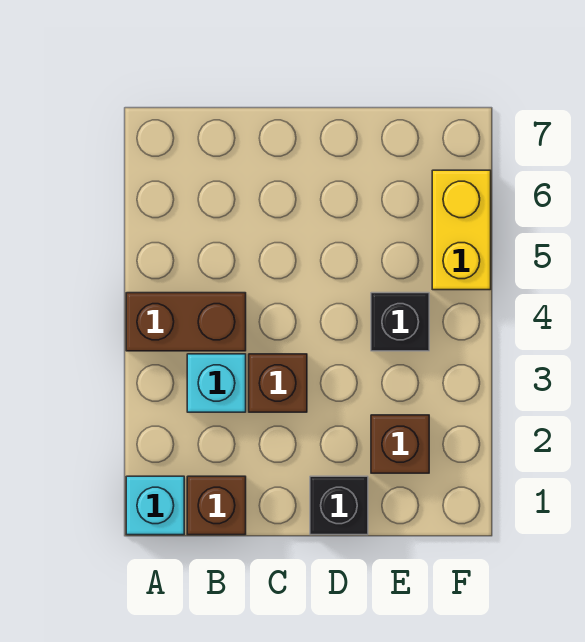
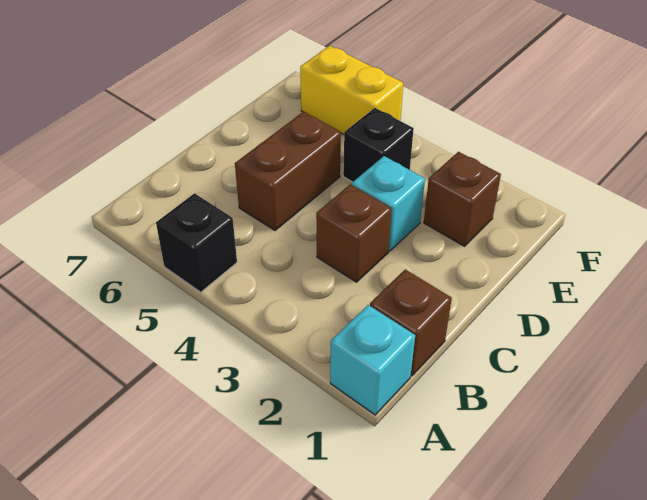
brown 1x2 brick [126,293,246,351] -> brown 1x2 brick moved to [235,112,341,230]
cyan 1x1 brick [187,354,246,412] -> cyan 1x1 brick moved to [352,156,425,251]
black 1x1 brick [310,476,368,535] -> black 1x1 brick moved to [156,193,237,292]

